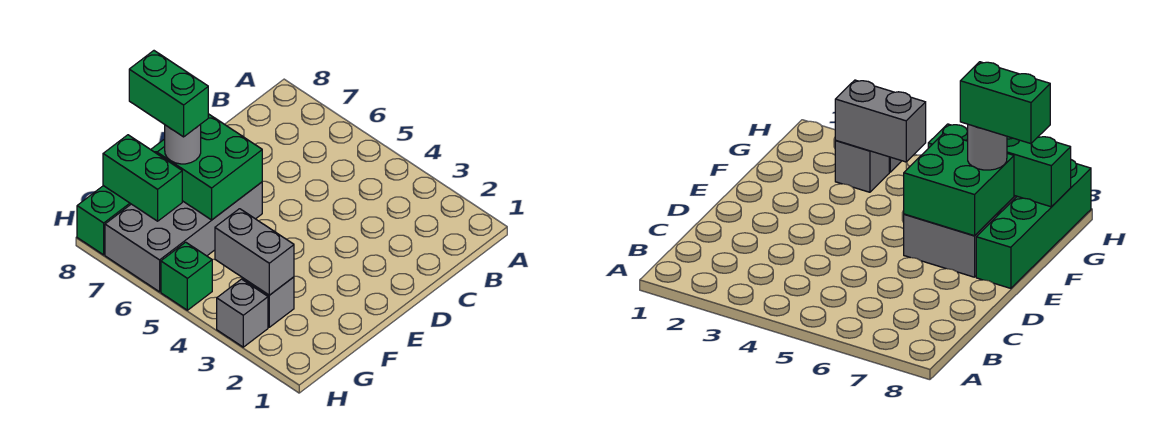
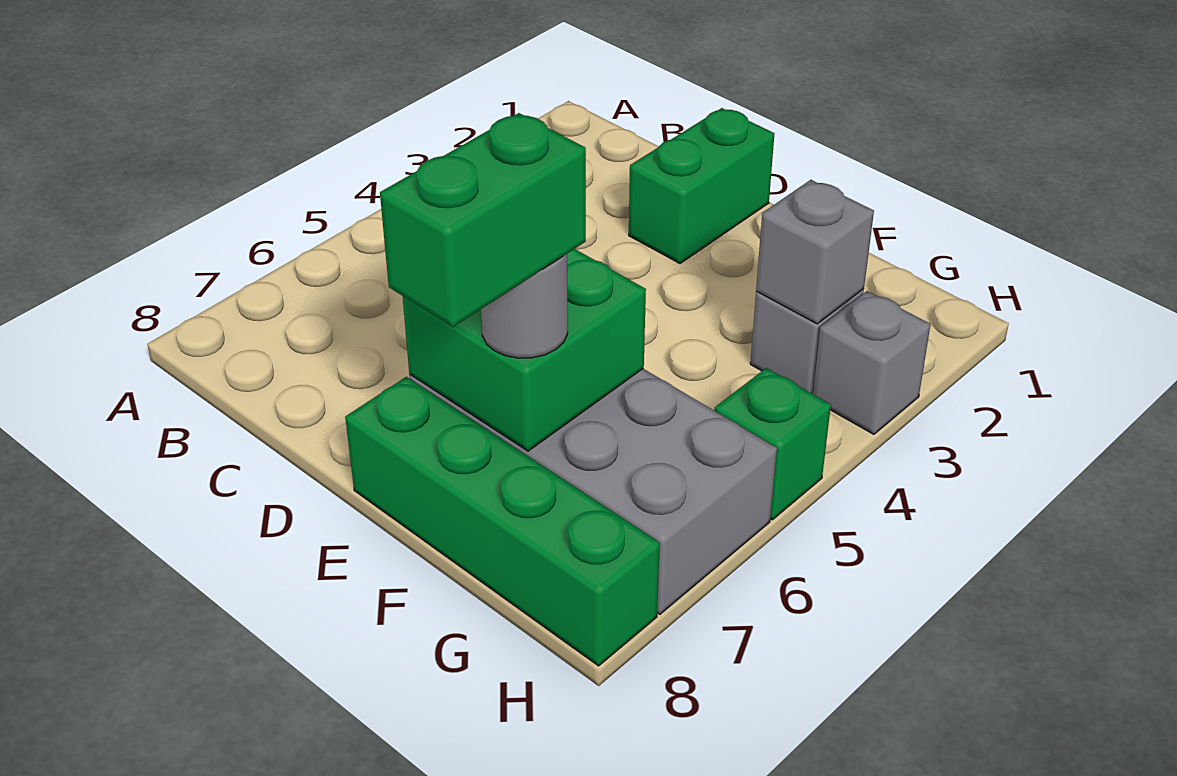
grey 1x2 brick [215,209,294,295] -> grey 1x1 brick [756,180,874,324]
green 1x2 brick [103,135,182,221] -> green 1x2 brick moved to [629,108,774,264]

